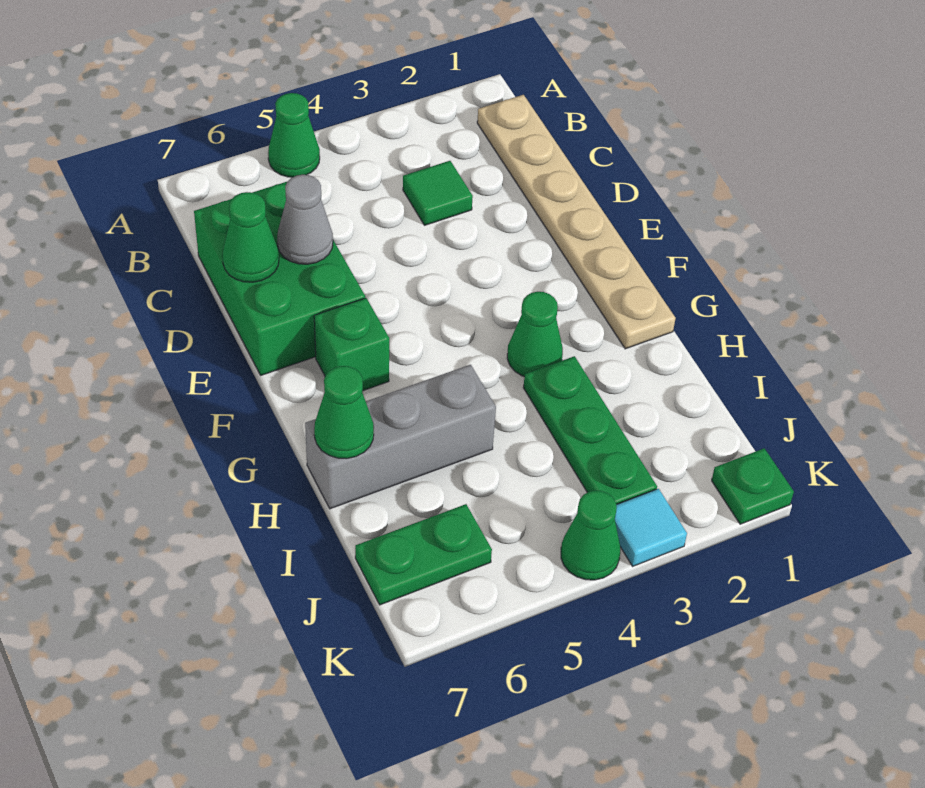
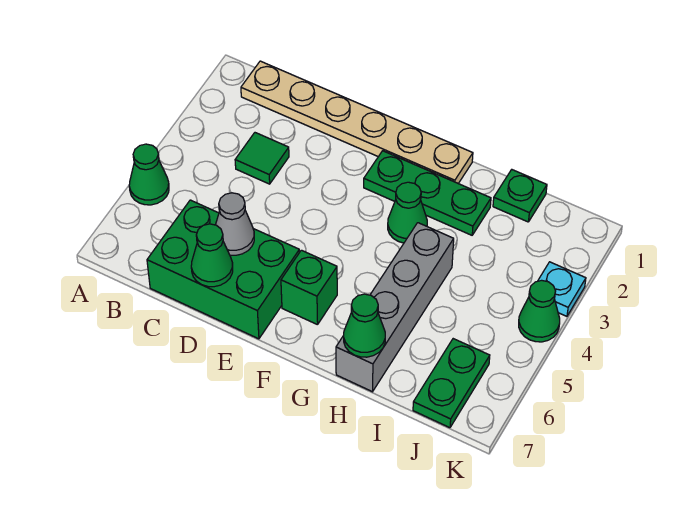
green 1x3 plate [523,356,657,505] -> green 1x3 plate moved to [364,151,491,235]
grey 1x3 brick [305,365,496,509] -> grey 1x4 brick [336,223,454,392]
green 1x1 plate [712,448,794,524] -> green 1x1 plate moved to [493,170,547,222]
cyan 1x1 tile [615,489,687,566] -> cyan 1x1 plate [538,262,586,316]

